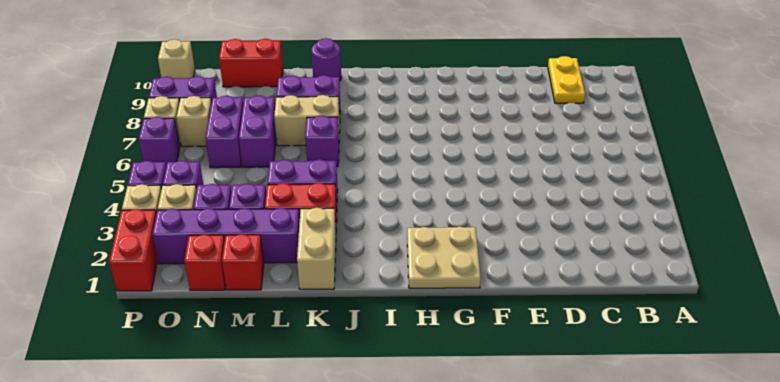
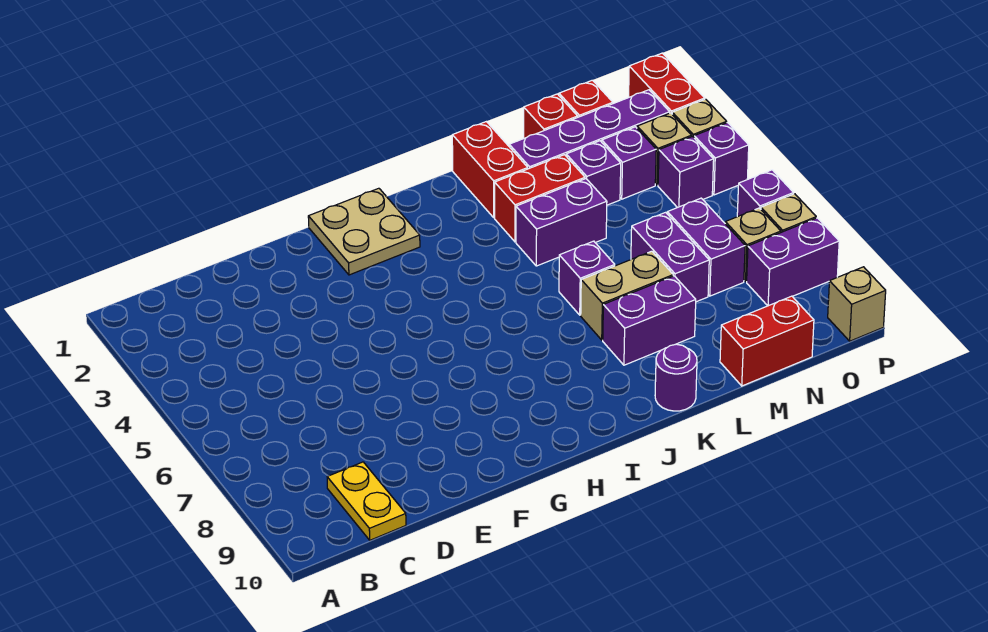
tan 1x2 brick [297,208,336,289] -> red 1x2 brick [452,122,528,218]

